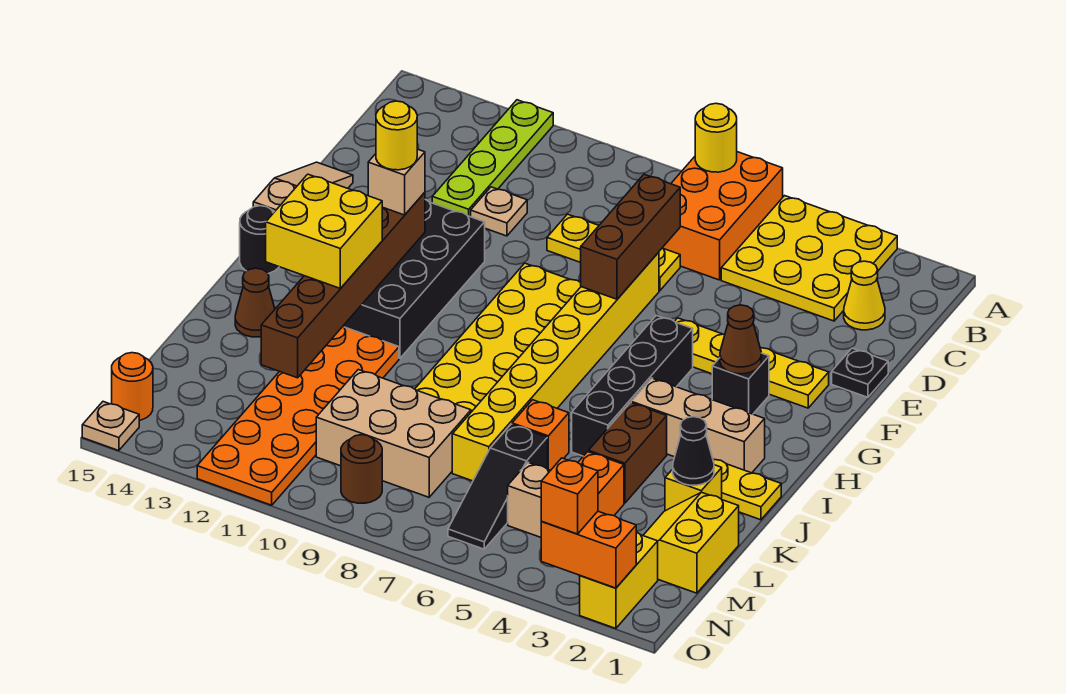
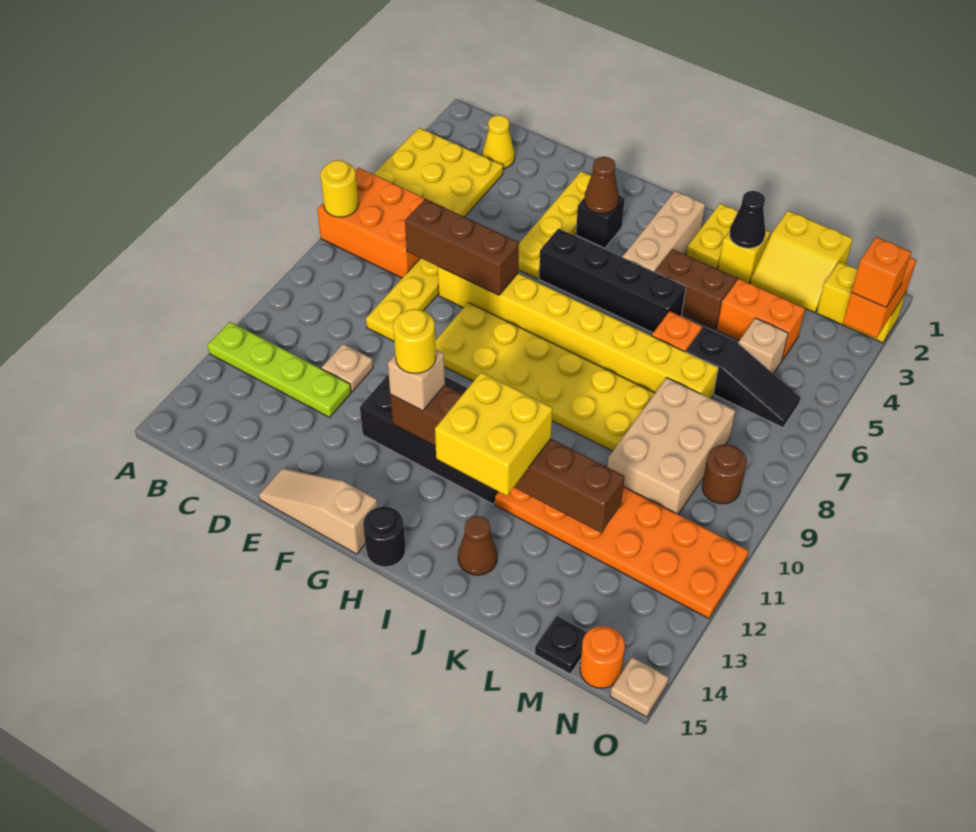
black 1x1 plate [832,348,888,397] -> black 1x1 plate moved to [535,616,587,674]

